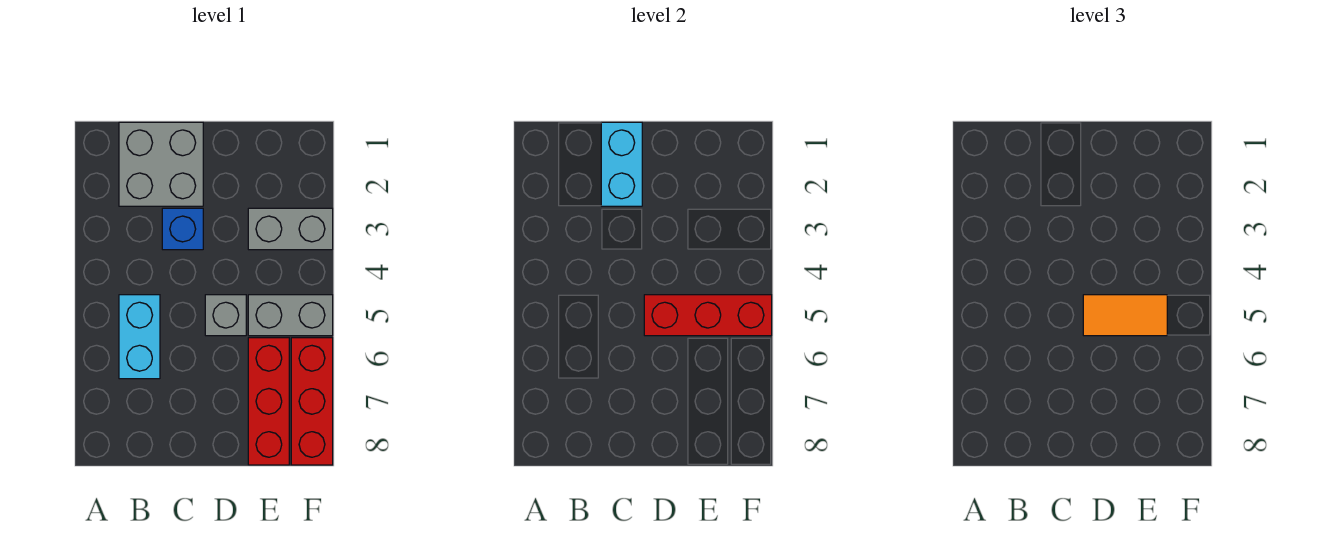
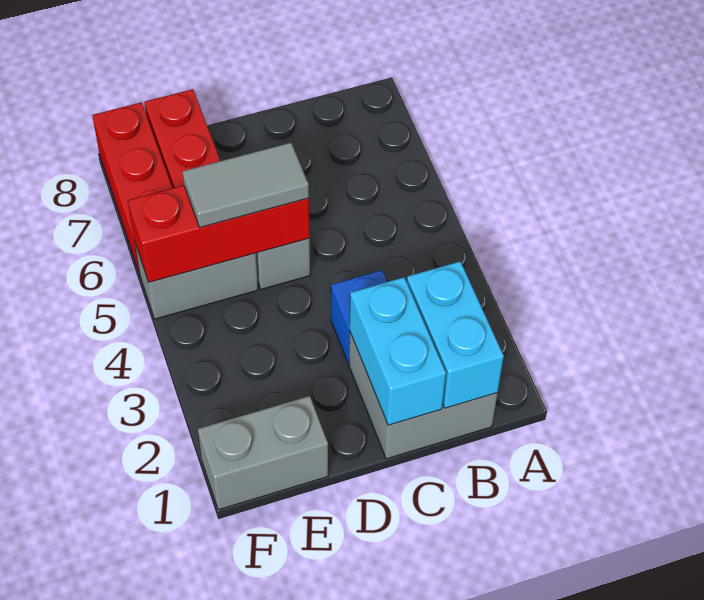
cyan 1x2 brick [119,295,160,379] -> cyan 1x2 brick moved to [407,261,504,408]
orange 1x2 tile [1083,295,1167,336] -> grey 1x2 tile [182,143,309,227]
grey 1x2 brick [248,208,333,250] -> grey 1x2 brick moved to [198,396,328,510]

